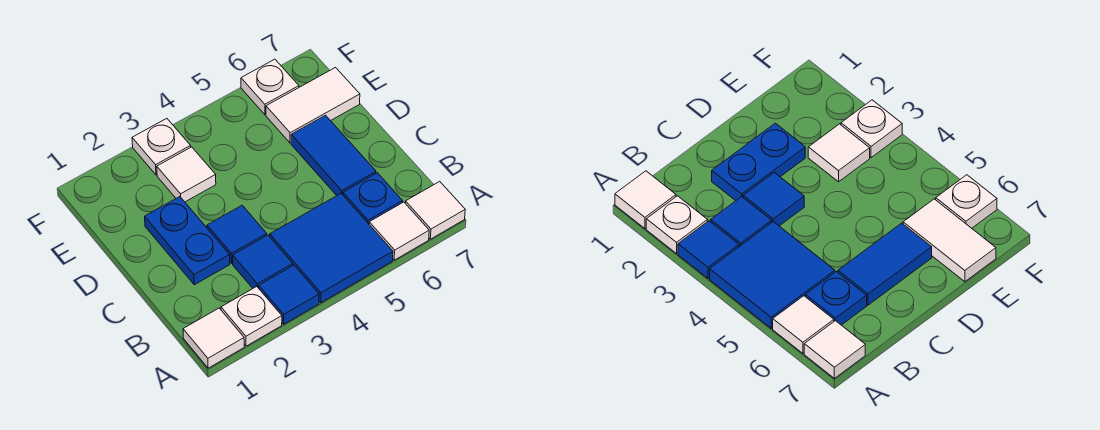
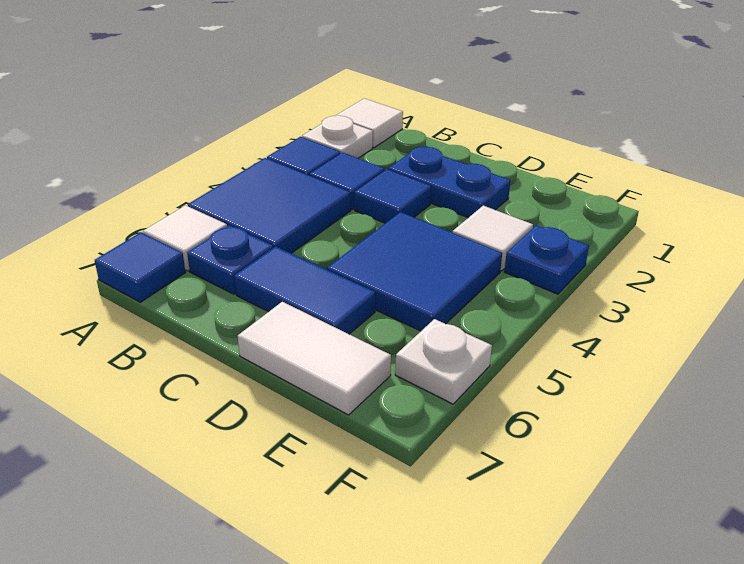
white 1x1 tile [405,181,465,239] -> blue 1x1 tile [95,232,185,302]
none -> blue 2x2 tile [327,212,502,331]
white 1x2 tile [266,68,360,143] -> white 1x2 tile turned to [238,302,391,415]
white 1x1 plate [132,119,191,175] -> blue 1x1 plate [504,226,589,294]

